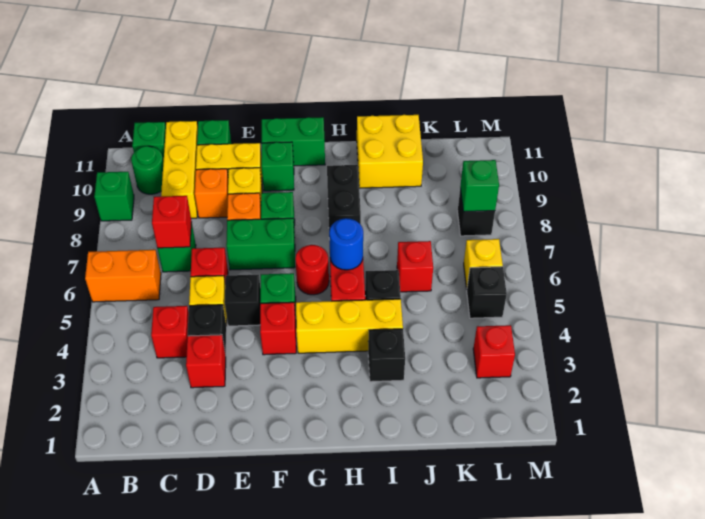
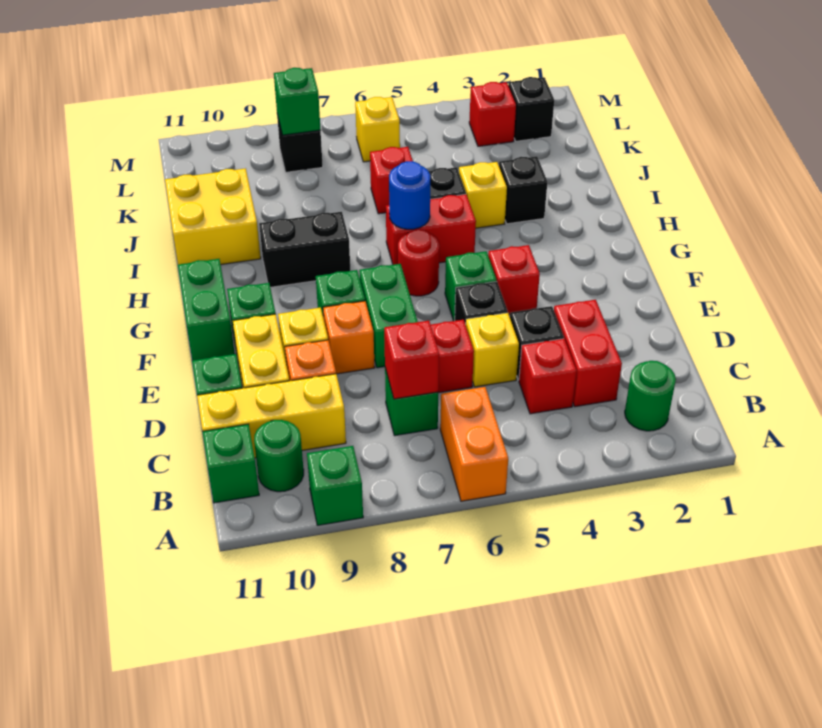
none -> green 1x1 round brick [625,361,676,431]
red 1x1 brick [186,335,226,388] -> red 1x2 brick [554,300,622,407]
yellow 1x3 brick [296,299,403,353] -> yellow 1x1 brick [459,162,507,228]
black 1x1 brick [467,267,507,318] -> black 1x1 brick moved to [508,77,554,141]

